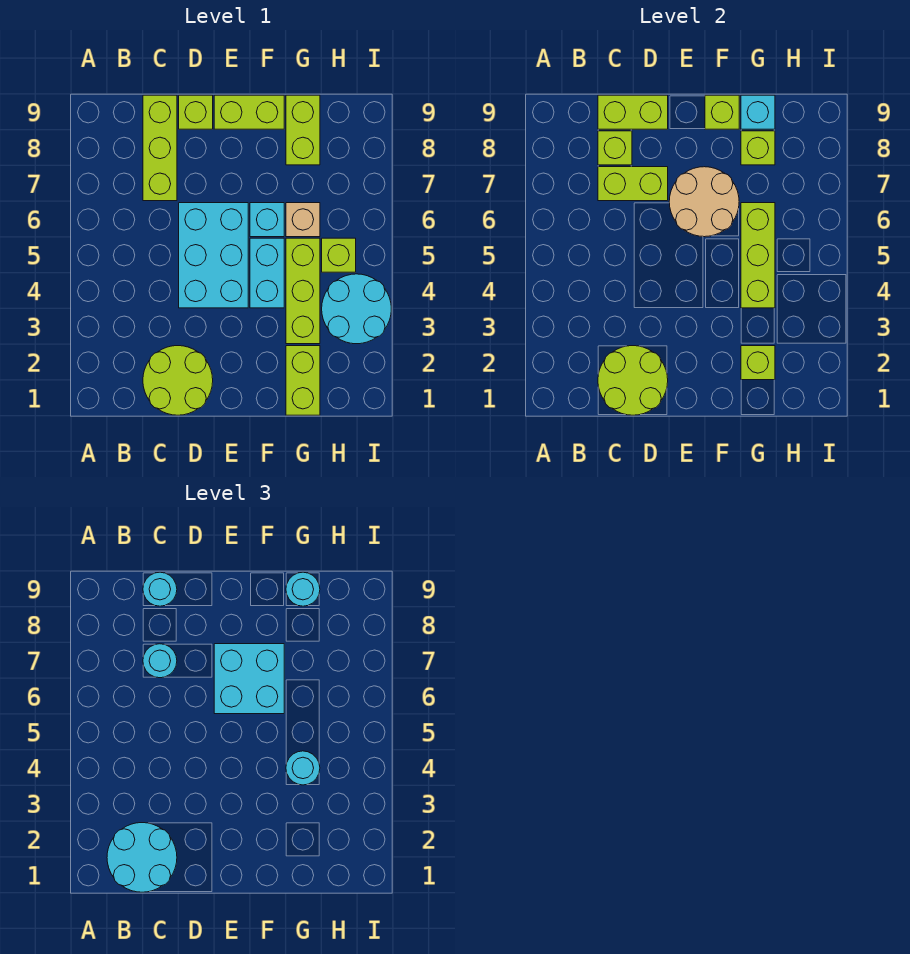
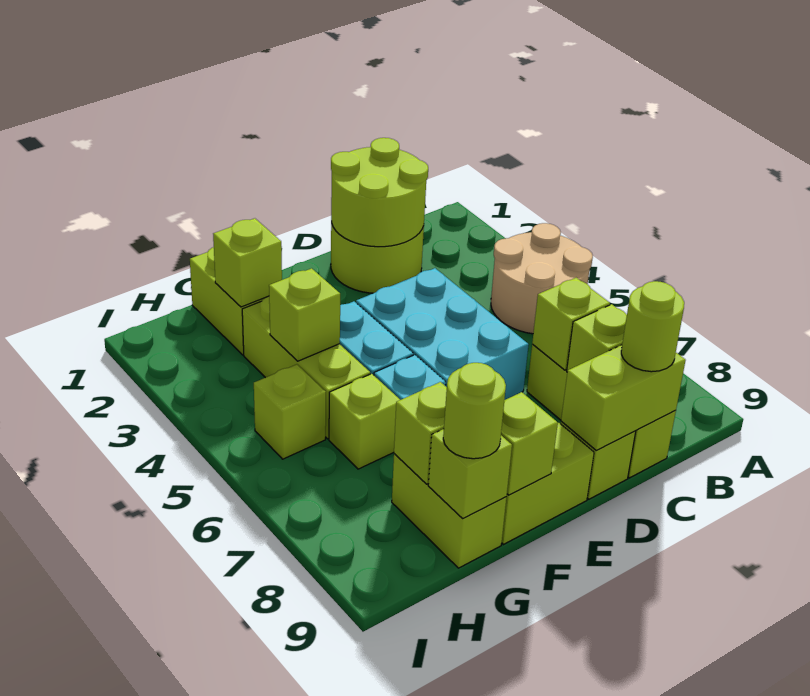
cyan 2x2 round brick [107,823,177,892] -> none
lime 1x2 brick [598,167,668,201] -> lime 1x1 brick [532,278,610,370]
cyan 1x1 round brick [143,644,177,678] -> none
cyan 1x1 round brick [143,572,177,606] -> lime 1x1 round brick [621,281,684,372]
tan 2x2 round brick [669,167,739,237] -> tan 2x2 round brick moved to [491,223,593,334]
cyan 2x2 brick [214,644,284,714] -> none
lime 1x3 brick [741,203,775,308] -> lime 1x1 brick [269,268,340,361]
cyan 1x1 round brick [286,751,320,785] -> none
tan 1x1 brick [286,203,320,237] -> lime 1x1 brick [329,374,400,469]
cyan 1x1 brick [741,95,775,129] -> lime 1x1 brick [428,429,512,518]
cyan 1x1 round brick [286,572,320,606] -> lime 1x1 round brick [443,363,506,459]
cyan 2x2 round brick [322,274,391,344] -> none

